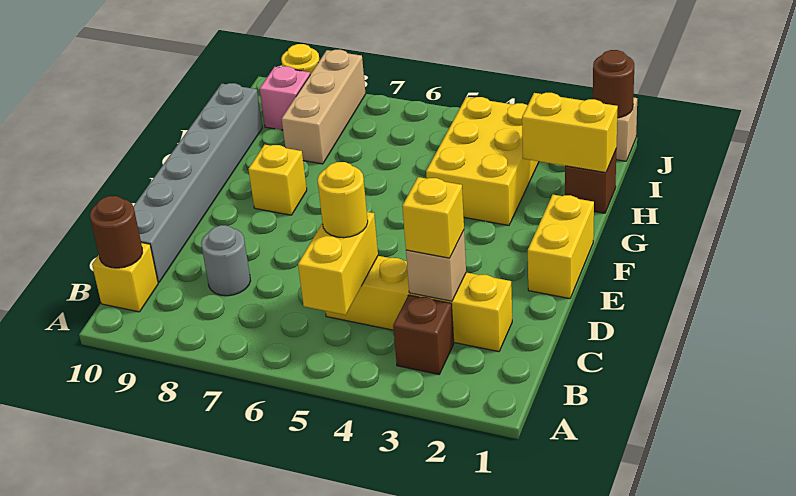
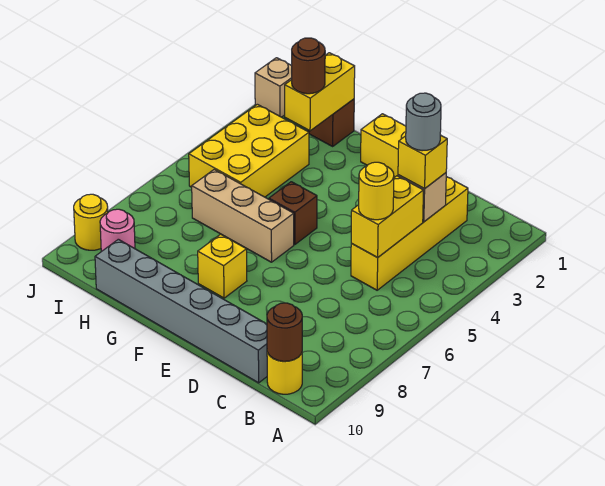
brown 1x1 brick [393,295,454,374] -> brown 1x1 brick moved to [269,182,317,245]
yellow 1x2 brick [298,212,378,315] -> yellow 1x2 brick turned to [351,176,424,258]
yellow 1x1 brick [92,243,158,312] -> yellow 1x1 round brick [267,352,302,394]
grey 1x1 round brick [201,225,251,296] -> grey 1x1 round brick moved to [406,93,441,151]
yellow 2x3 brick [426,97,539,225] -> yellow 2x3 brick turned to [189,104,309,197]
tan 1x3 brick [282,50,366,164] -> tan 1x3 brick moved to [192,169,294,262]
pink 1x1 brick [260,66,310,130] -> pink 1x1 round brick [100,209,135,252]
brown 1x1 round brick [593,50,634,118] -> brown 1x1 round brick moved to [292,38,325,94]

